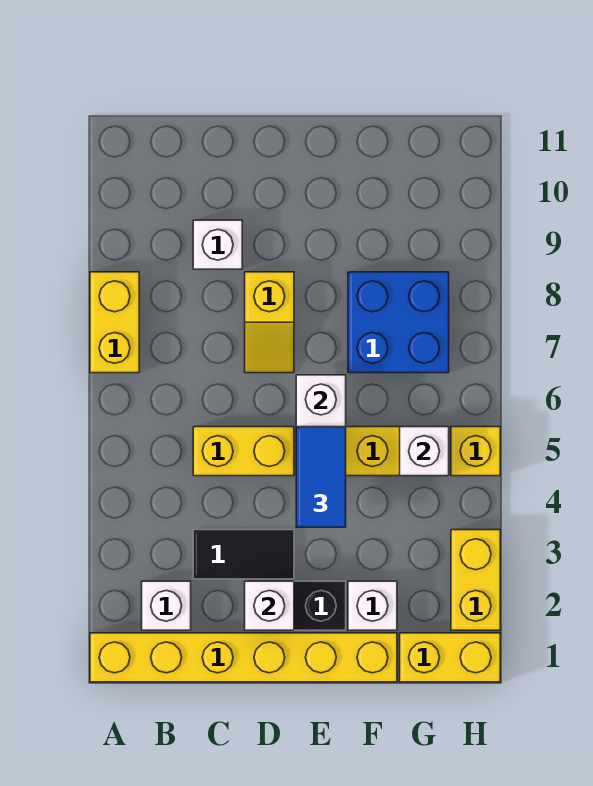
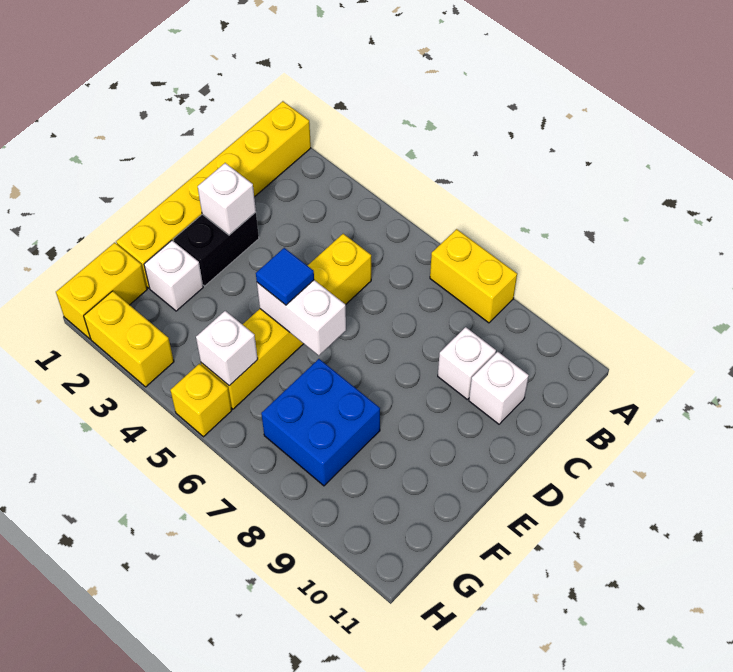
white 1x1 brick [142,581,191,630] -> white 1x1 brick moved to [469,352,529,424]
black 1x2 tile [193,530,294,579] -> none
yellow 1x2 slope [245,272,294,373] -> none
blue 1x2 tile [296,427,346,527] -> blue 1x1 tile [256,248,314,305]

